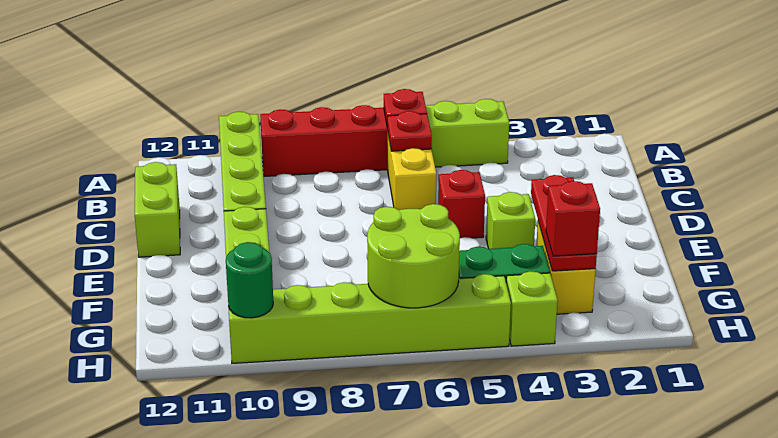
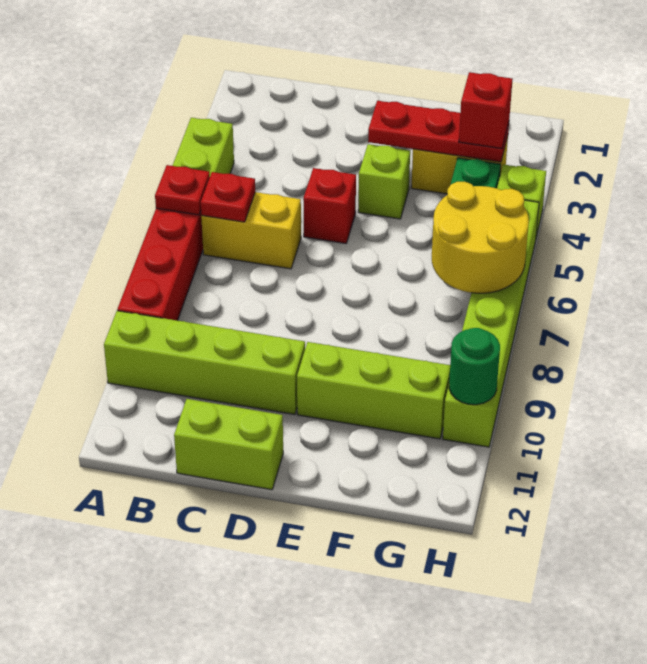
lime 2x2 round brick [367,204,460,308] -> yellow 2x2 round brick [432,182,529,293]

